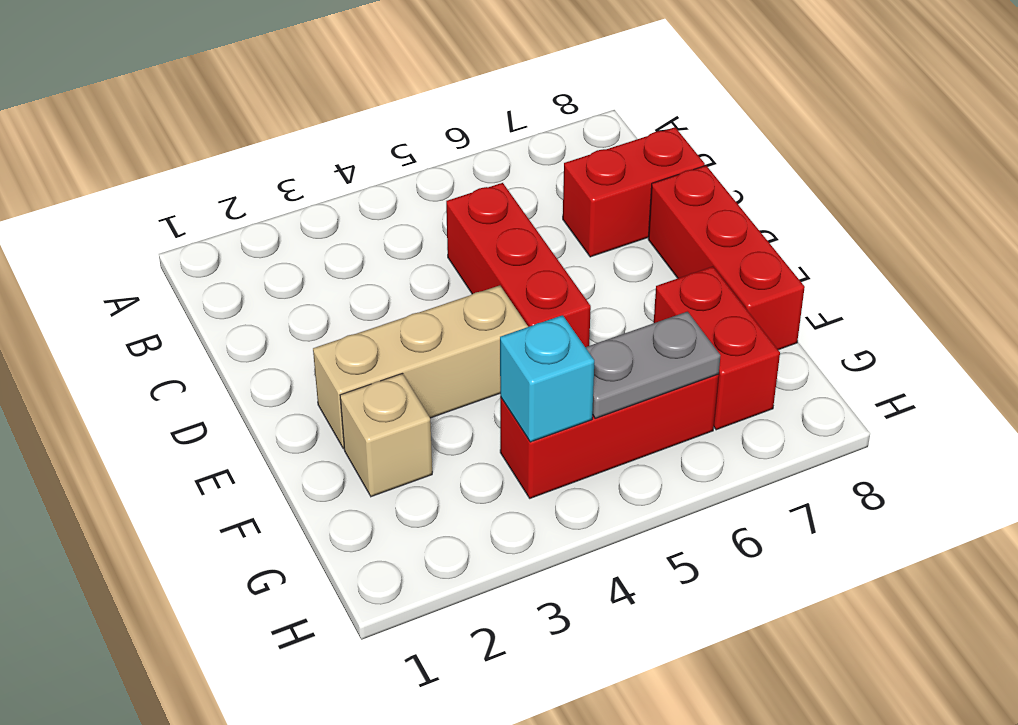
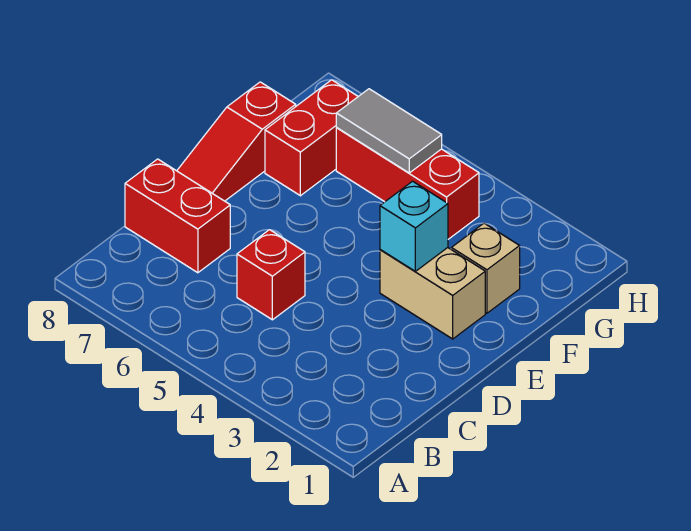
red 1x3 brick [446,183,591,347] -> red 1x1 brick [237,230,305,320]
red 1x3 brick [648,166,805,350] -> red 1x3 slope [177,82,296,201]
tan 1x3 brick [313,285,528,449] -> tan 1x2 brick [380,248,485,339]
cyan 1x1 brick [500,315,594,442] -> cyan 1x1 brick moved to [380,181,448,271]
grey 1x2 plate [585,312,721,418] -> grey 1x2 tile [336,89,442,173]

